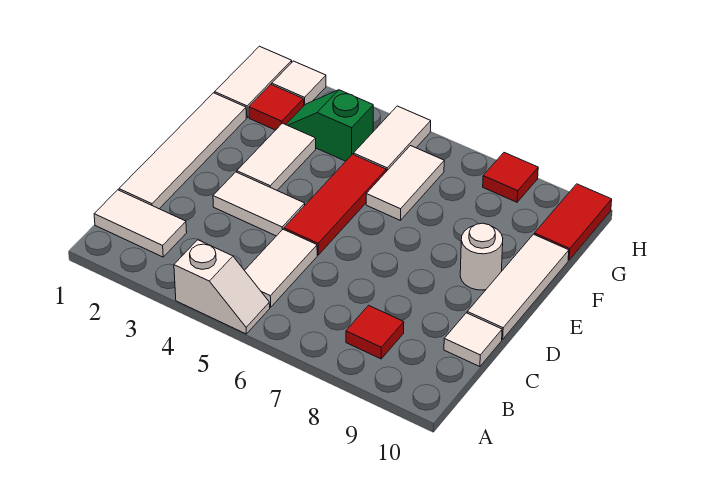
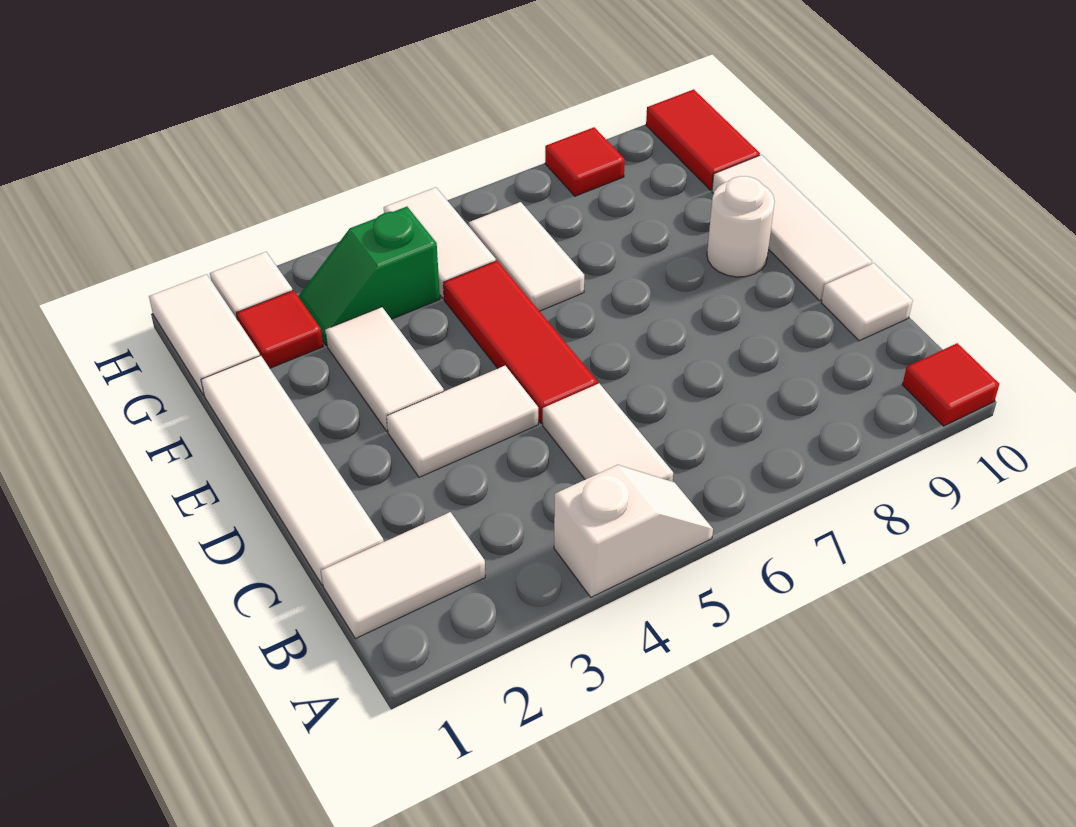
red 1x1 tile [346,305,404,359] -> red 1x1 tile moved to [902,343,999,426]

